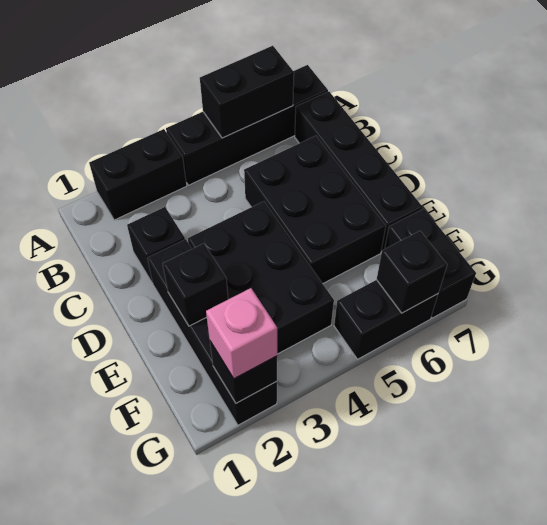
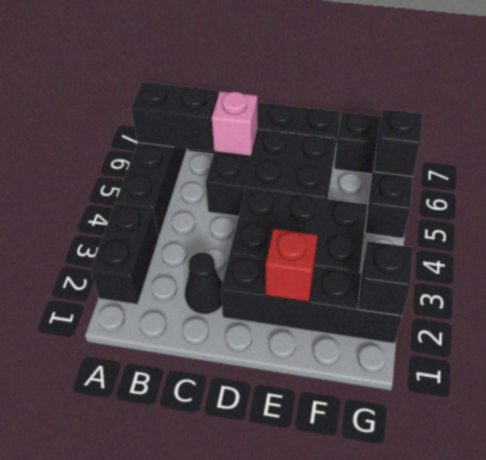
black 1x2 brick [200,46,294,138] -> black 1x2 brick turned to [131,82,218,152]
black 1x1 brick [127,207,185,283] -> black 1x1 cone [185,252,222,314]
black 1x1 brick [162,243,228,326] -> red 1x1 brick [266,229,317,302]
pink 1x1 brick [206,288,277,379] -> pink 1x1 brick moved to [212,91,258,156]

